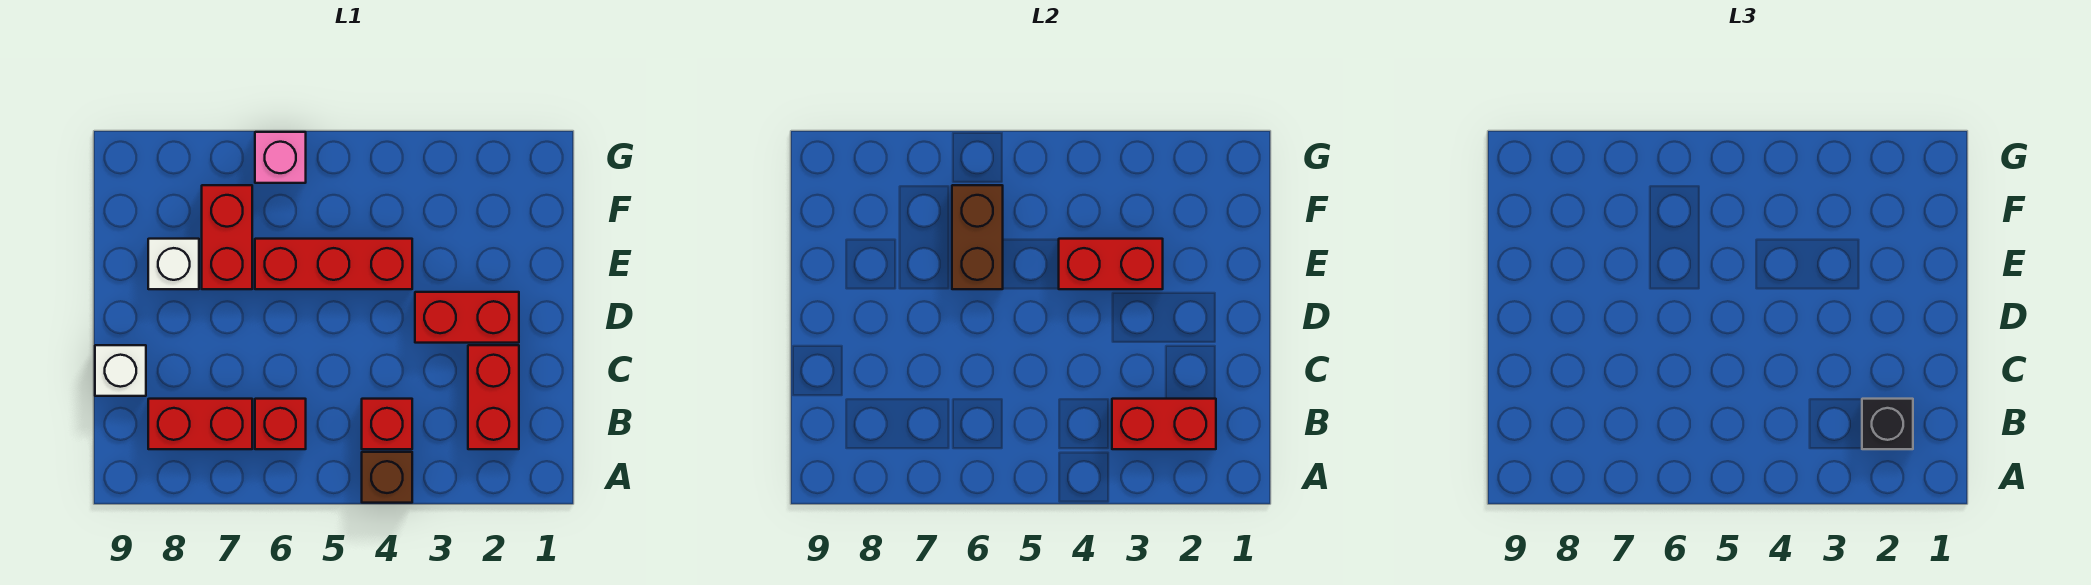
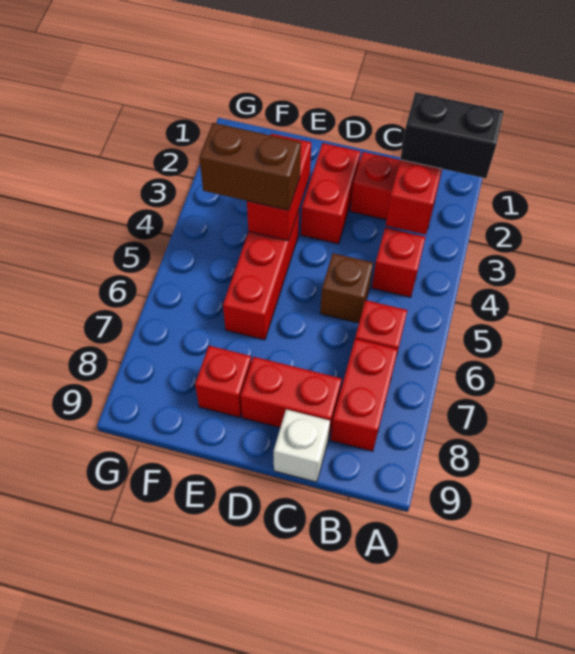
brown 1x1 brick [362,452,412,503] -> brown 1x1 brick moved to [320,253,373,323]
black 1x1 brick [1862,399,1913,449] -> black 1x2 brick [400,92,504,178]
brown 1x2 brick [952,185,1003,289] -> brown 1x2 brick moved to [199,123,301,210]
red 1x2 brick [202,185,252,289] -> red 1x2 brick moved to [241,357,342,438]
white 1x1 brick [148,239,199,289] -> red 1x1 brick [195,346,251,417]
pink 1x1 brick [255,132,306,183] -> none

